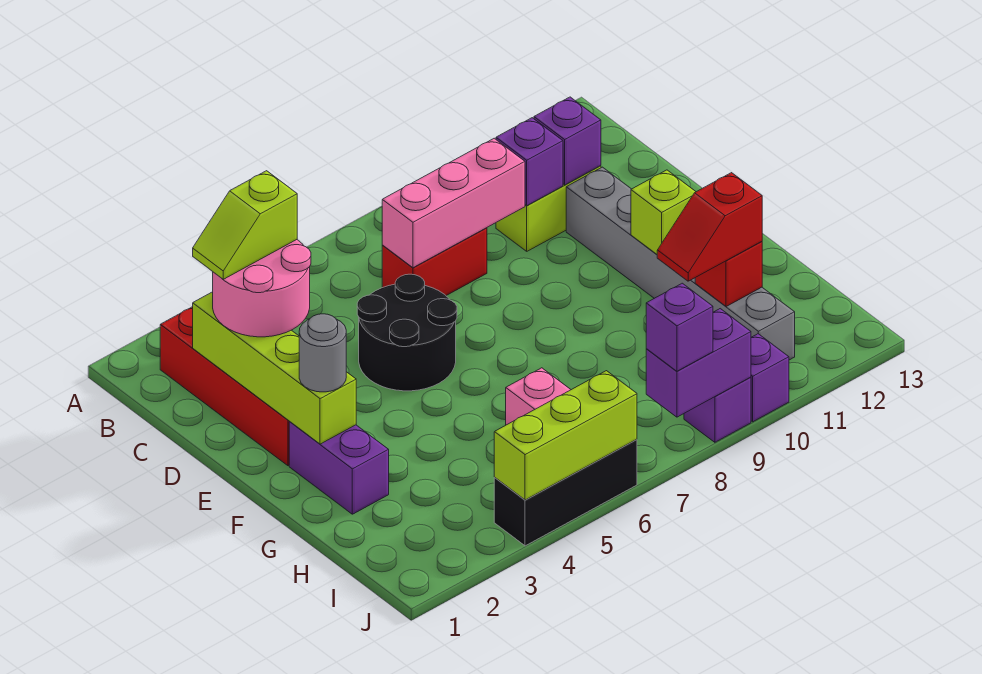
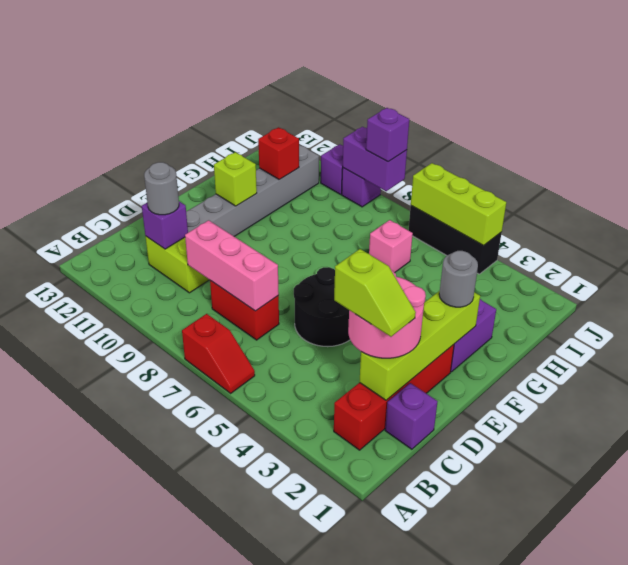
purple 1x1 brick [496,118,563,206] -> purple 1x1 brick moved to [385,383,438,449]
none -> grey 1x1 round brick [144,162,179,215]
red 1x2 slope [657,173,762,281] -> red 1x2 slope moved to [182,314,255,393]

